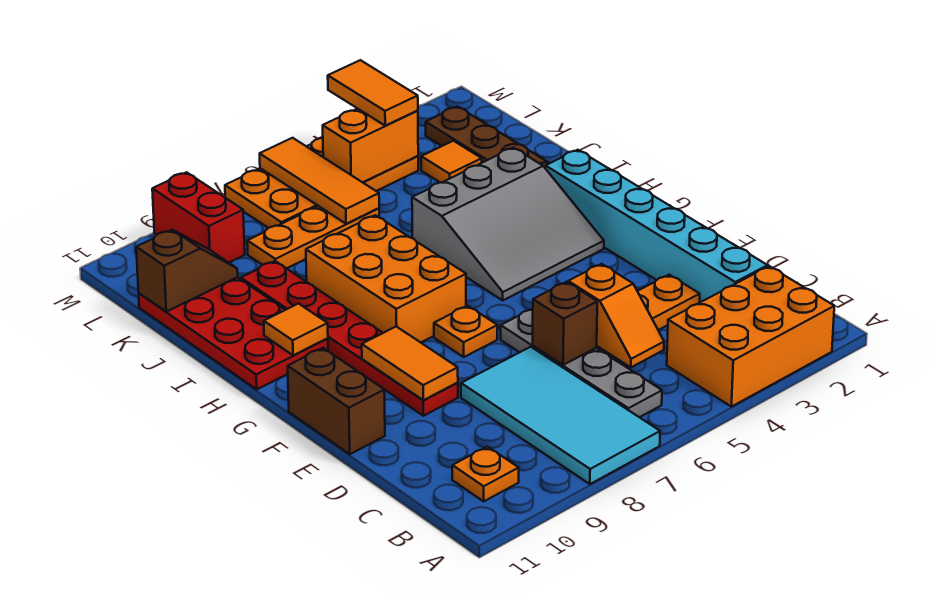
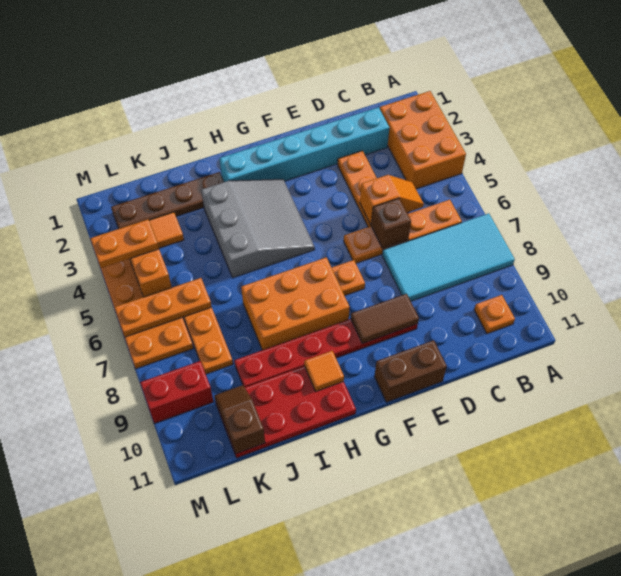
grey 1x4 plate [501,309,662,417] -> orange 1x4 plate [344,200,462,263]
orange 1x2 tile [362,326,458,400] -> brown 1x2 tile [351,294,419,343]
orange 1x3 tile [260,138,379,224] -> orange 1x3 plate [114,278,212,337]
orange 1x2 tile [328,60,418,126] -> orange 1x2 plate [90,219,159,268]

